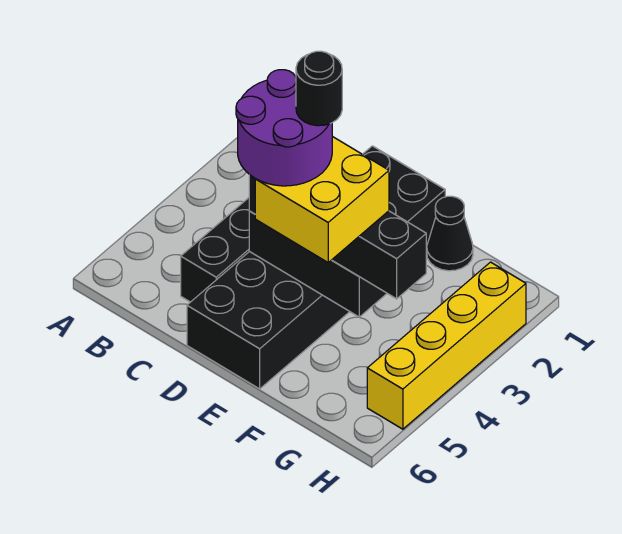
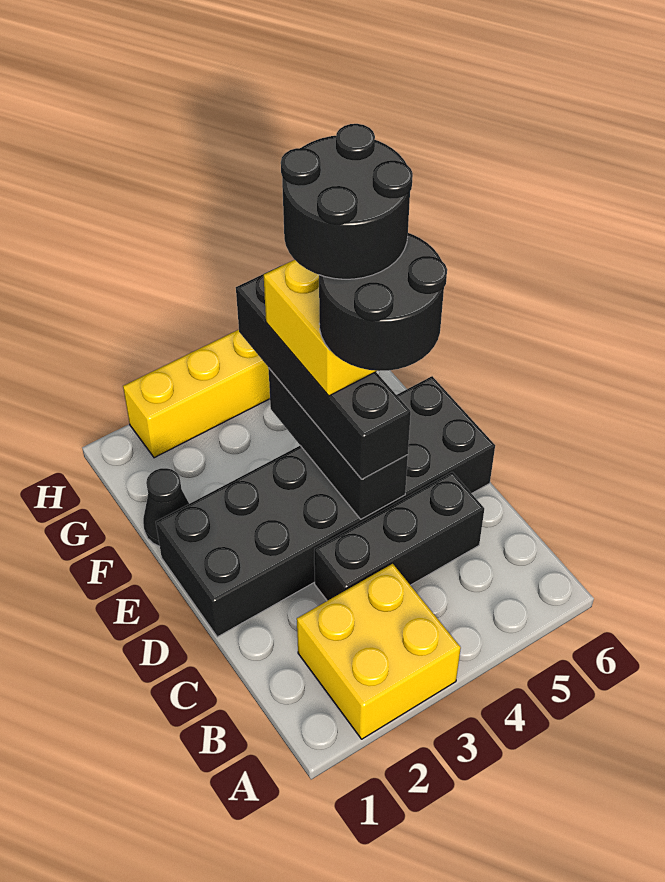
none -> yellow 2x2 brick [297,564,461,739]
purple 2x2 round brick [236,70,332,186] -> black 2x2 round brick [319,233,447,371]
black 1x1 round brick [296,51,342,126] -> black 2x2 round brick [281,124,413,279]

